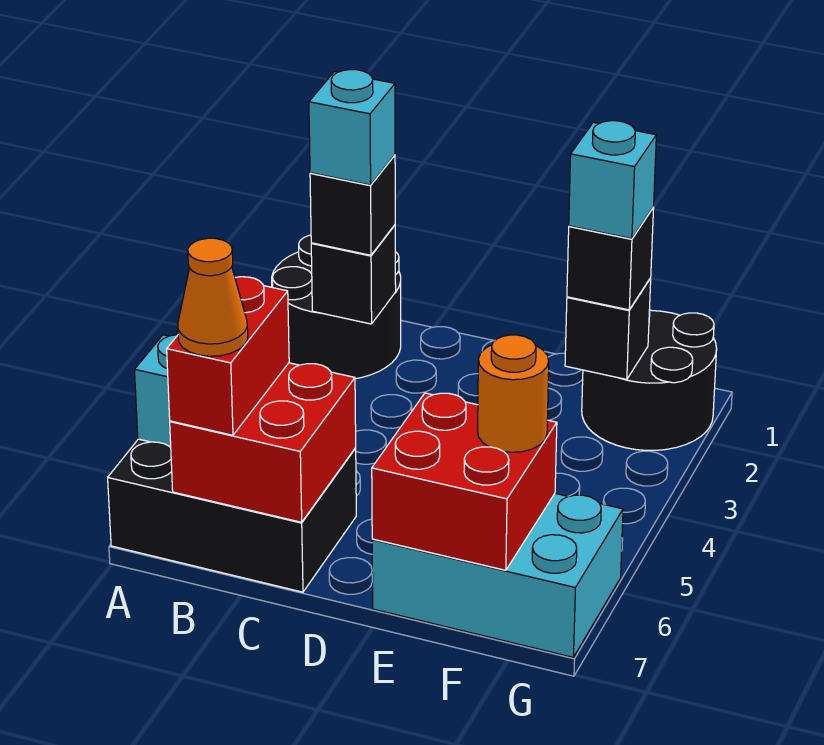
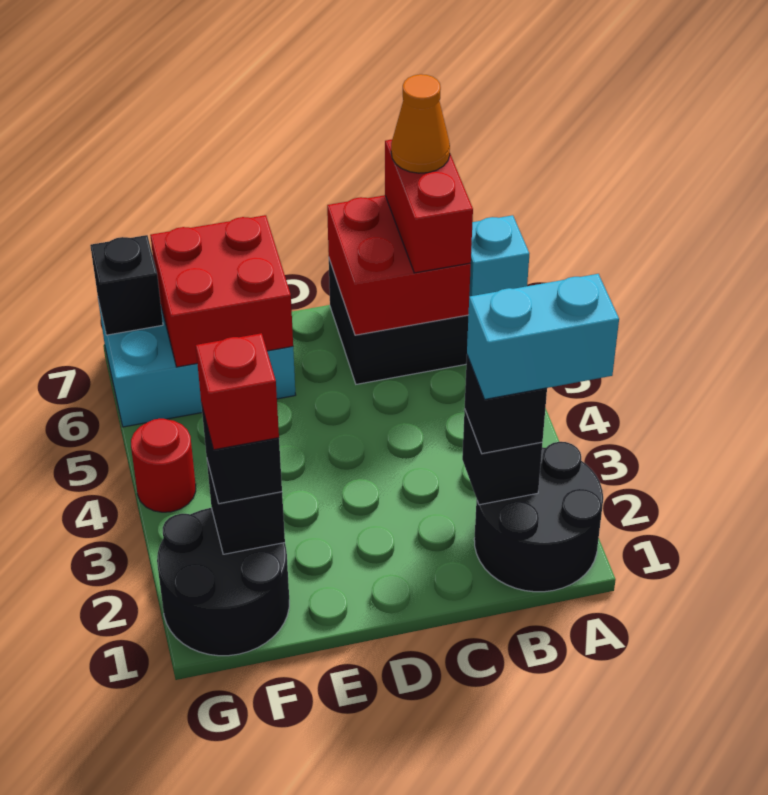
cyan 1x1 brick [309,70,395,185] -> cyan 1x2 brick [467,274,619,399]
cyan 1x1 brick [569,121,656,239] -> red 1x1 brick [196,333,279,450]
orange 1x1 round brick [478,335,549,452] -> none
none -> red 1x1 round brick [131,419,196,512]
none -> black 1x1 brick [90,235,163,335]

